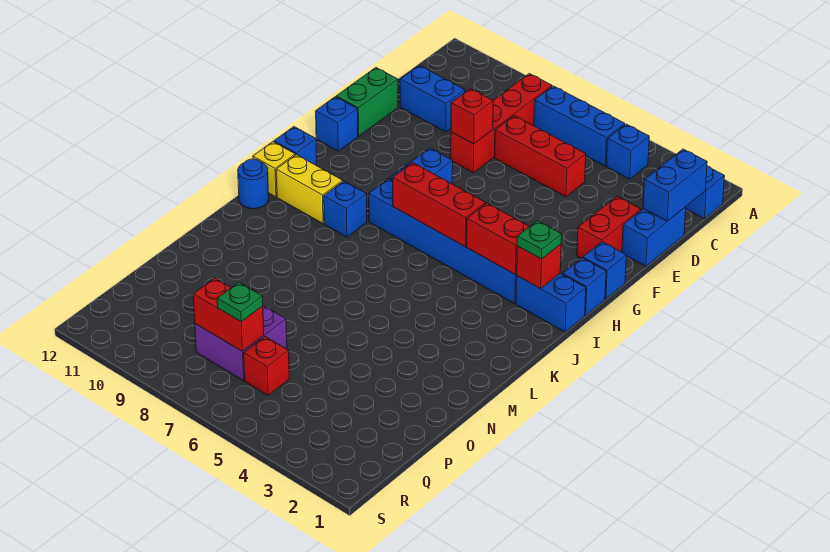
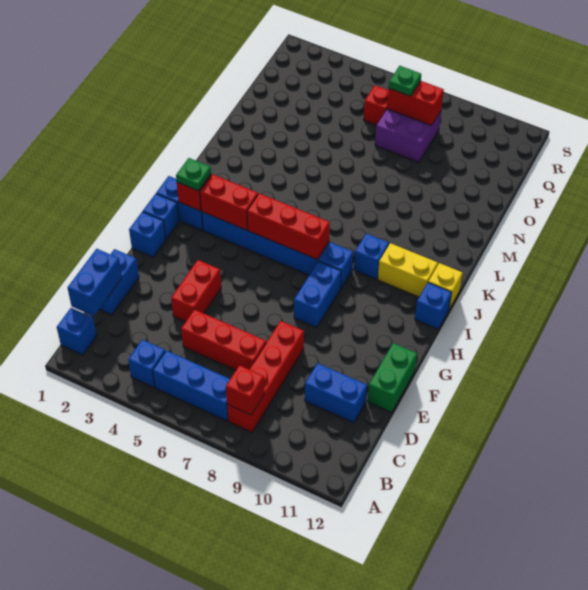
red 1x2 brick [577,196,641,258] -> red 1x2 brick moved to [171,260,221,322]
red 1x1 brick [451,89,493,144] -> red 1x1 brick moved to [226,365,264,415]
blue 1x1 brick [316,97,358,151] -> none
blue 1x1 round brick [238,159,269,209] -> none

